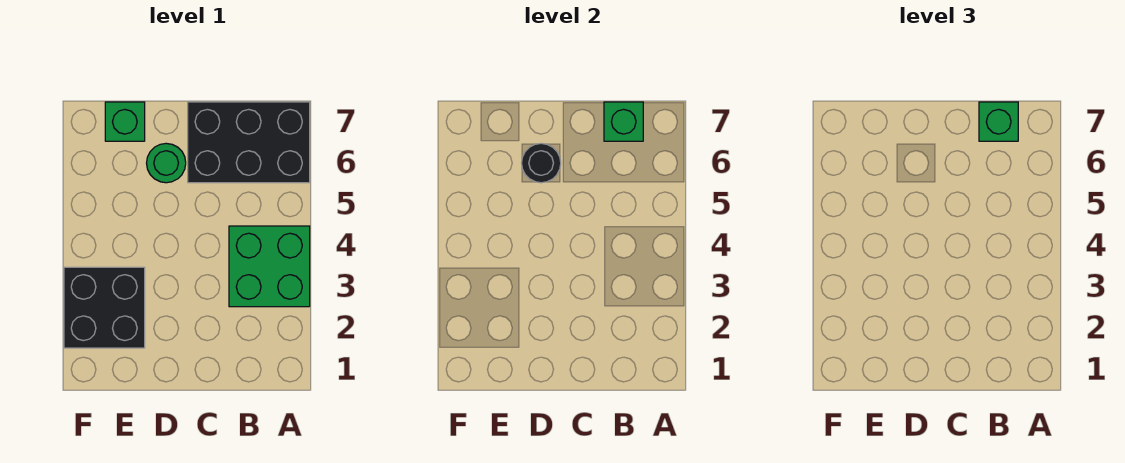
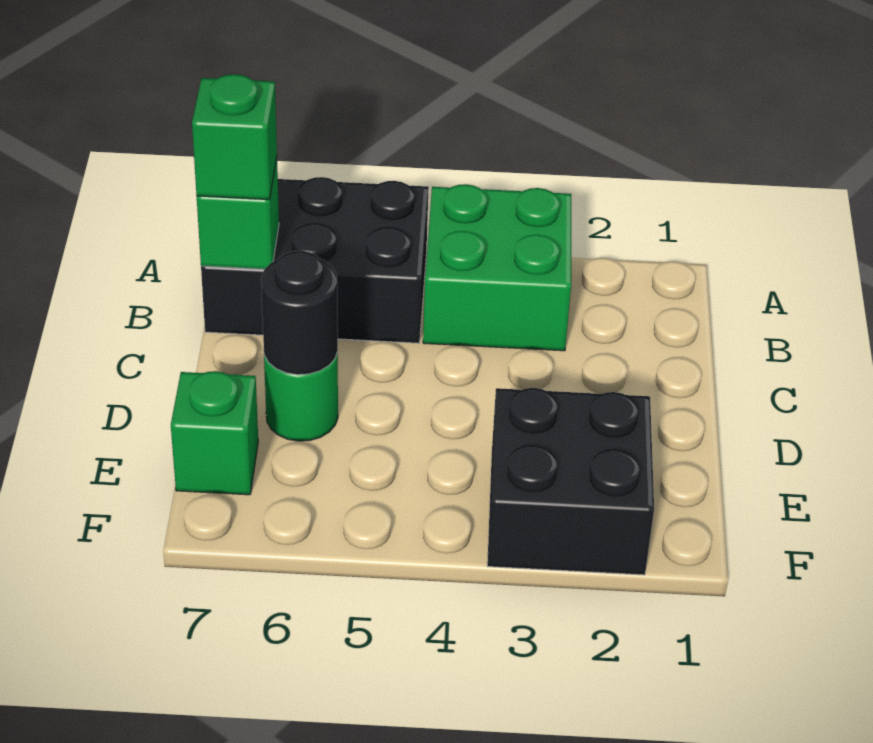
black 2x3 brick [188,102,310,183] -> black 2x3 brick turned to [201,177,429,343]

